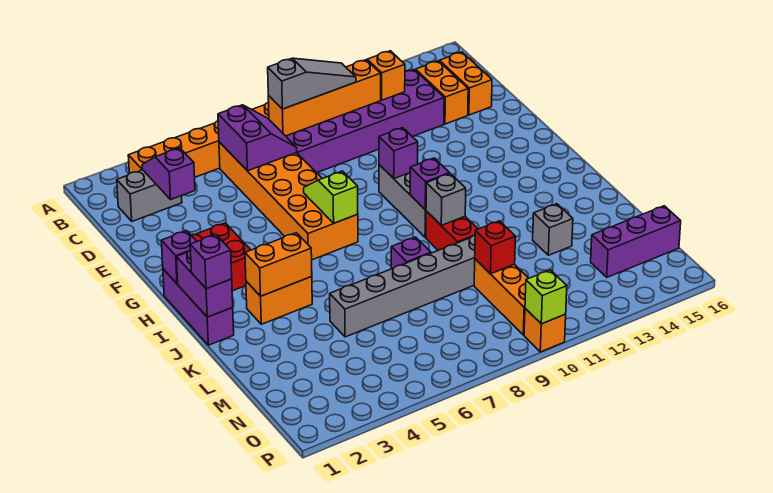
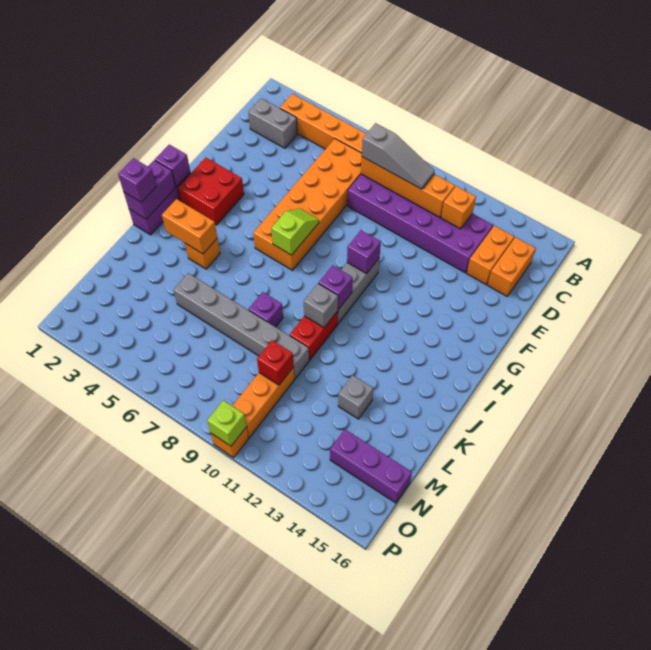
purple 1x2 slope [142,148,195,199] -> none
purple 2x2 slope [218,105,297,171] -> none
orange 1x2 brick [246,277,312,324] -> orange 1x1 brick [185,238,220,269]

